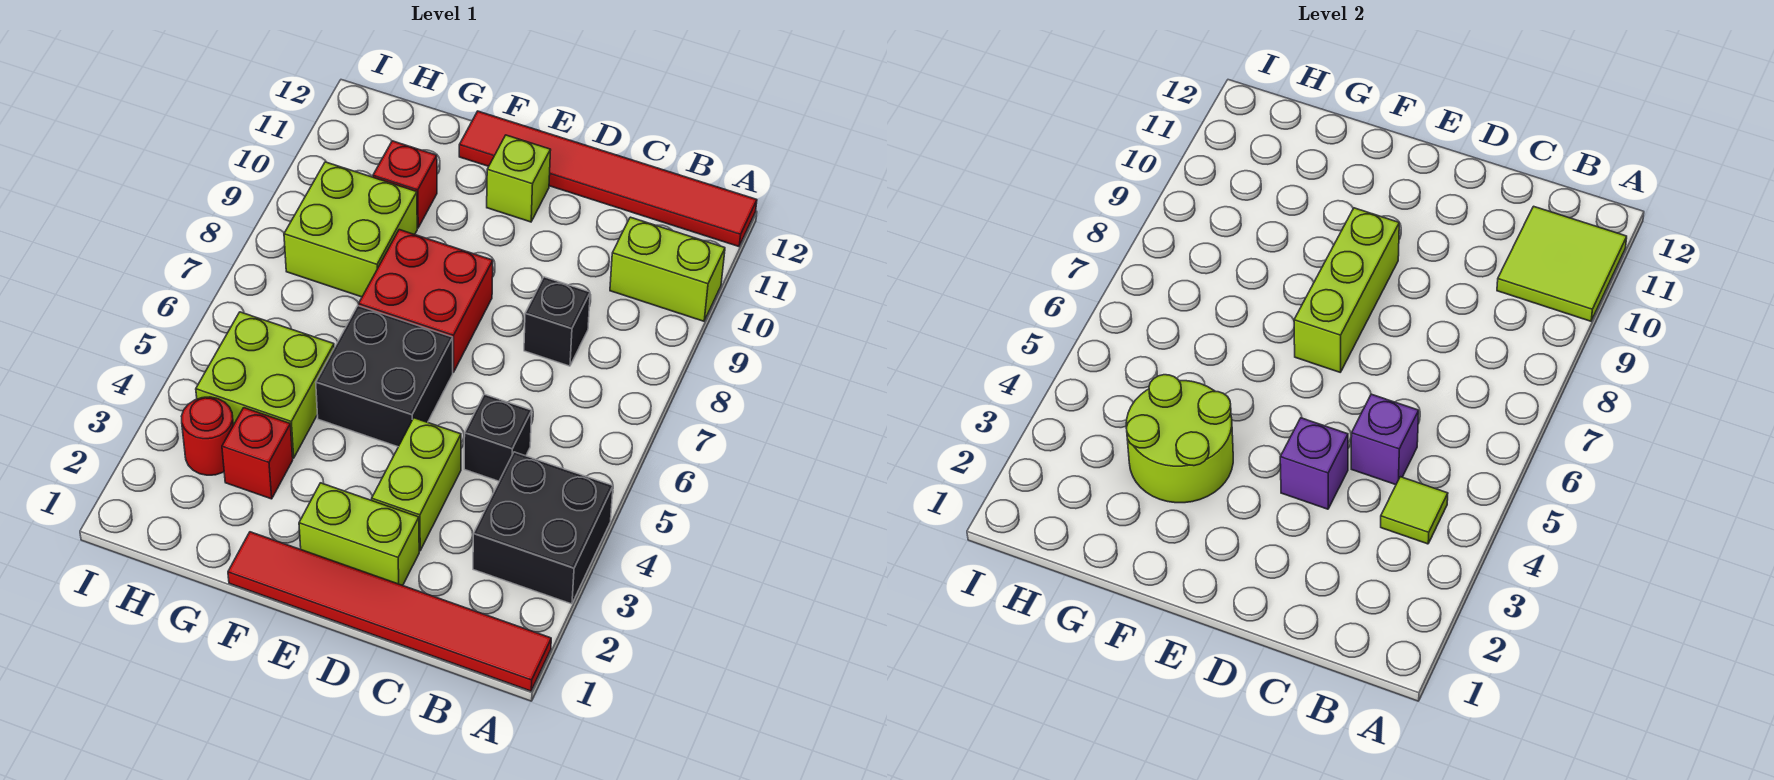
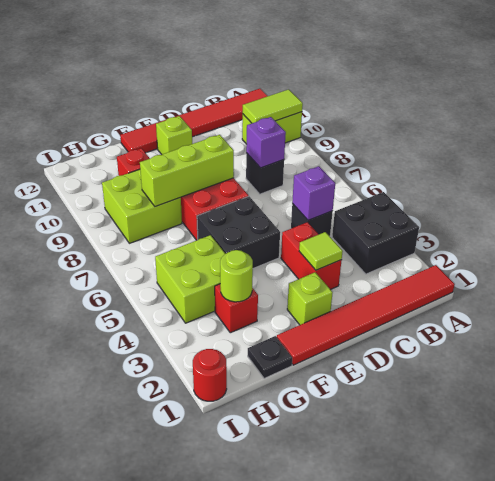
lime 2x2 tile [1497,206,1627,321] -> lime 1x2 tile [243,89,303,123]
lime 1x1 tile [1381,477,1448,544] -> lime 1x1 tile moved to [299,232,343,270]
lime 1x2 brick [299,483,419,586] -> lime 1x1 brick [287,272,333,325]
lime 1x2 brick [372,418,461,551] -> red 1x2 brick [281,222,342,290]
purple 1x1 brick [1280,418,1348,509] -> purple 1x1 brick moved to [246,117,286,168]
lime 1x3 brick [1294,208,1399,372] -> lime 1x3 brick turned to [140,135,234,207]
lime 2x2 round brick [1126,375,1233,503] -> lime 1x1 round brick [220,250,253,302]
none -> black 1x1 plate [248,336,292,379]
red 1x1 round brick [181,397,233,475] -> red 1x1 round brick moved to [193,349,227,401]

